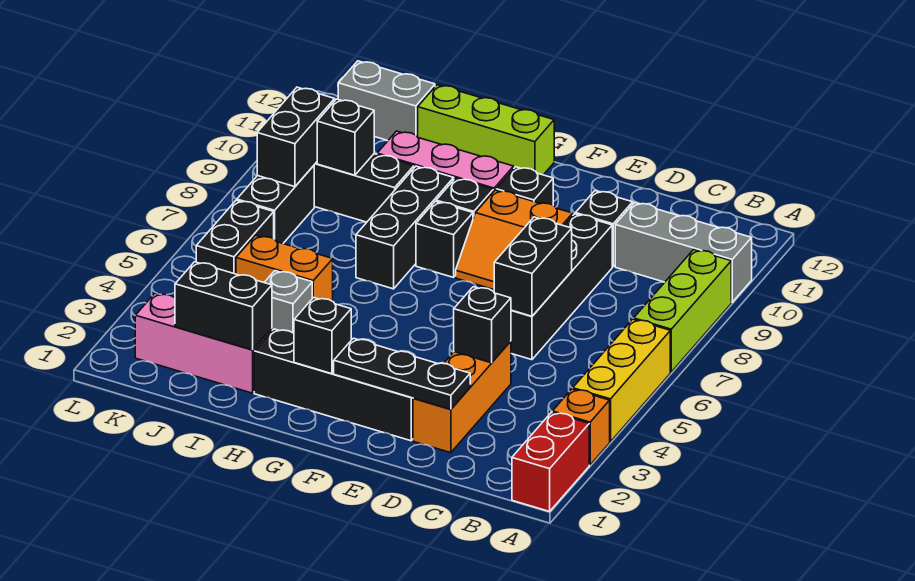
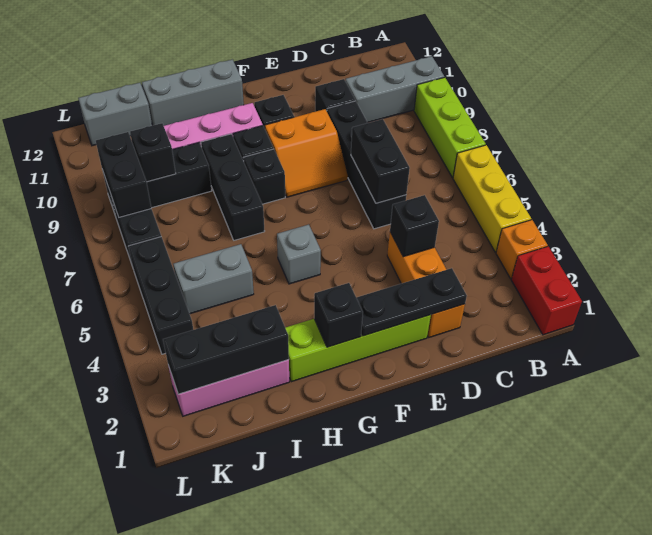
black 1x4 brick [254,329,413,441] -> lime 1x4 brick [285,315,431,382]
lime 1x3 brick [418,85,554,175] -> grey 1x3 brick [142,59,244,126]
black 1x2 brick [175,262,272,350] -> black 1x3 brick [163,305,289,394]
grey 1x1 brick [264,271,312,333] -> grey 1x1 brick moved to [277,225,321,284]
orange 1x2 brick [236,236,333,301] -> grey 1x2 brick [173,244,254,314]
black 1x2 brick [196,200,274,274] -> black 1x3 brick [128,237,193,354]

